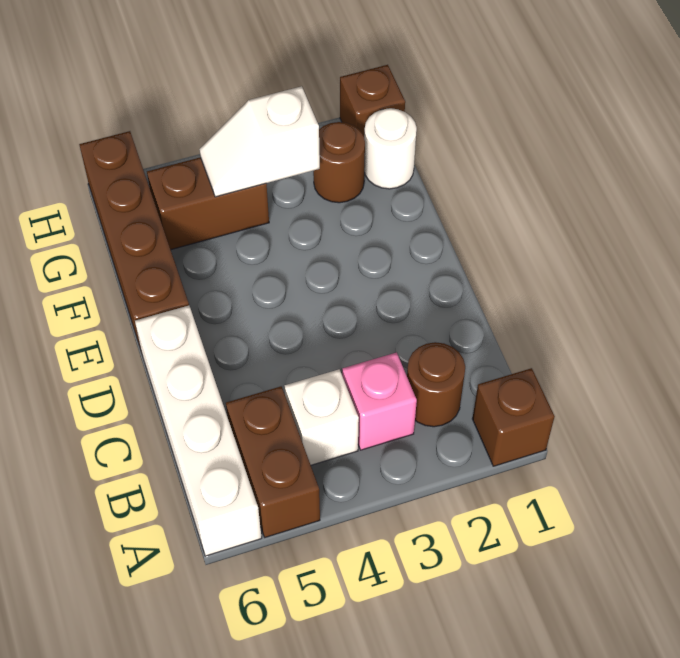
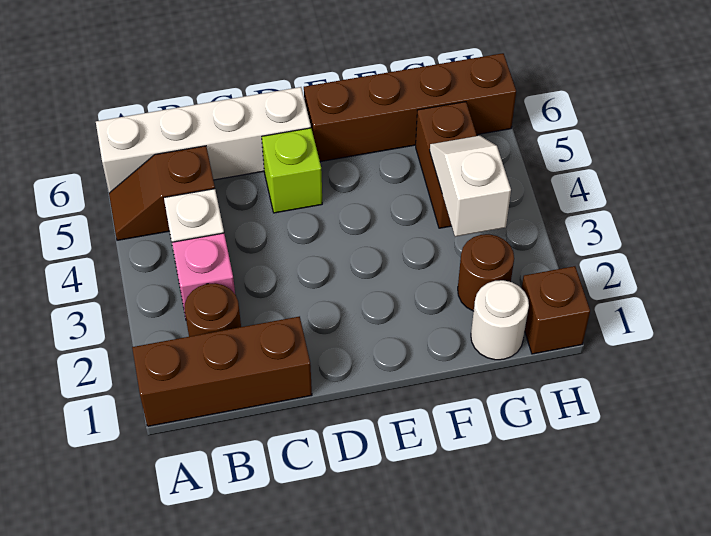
brown 1x1 brick [472,368,555,466] -> brown 1x3 brick [132,316,312,426]
brown 1x2 brick [226,386,320,537] -> brown 1x2 slope [109,146,215,240]
none -> lime 1x1 brick [262,128,322,213]

